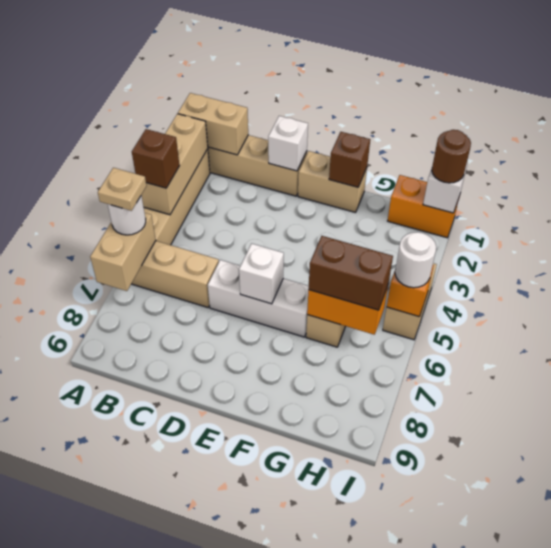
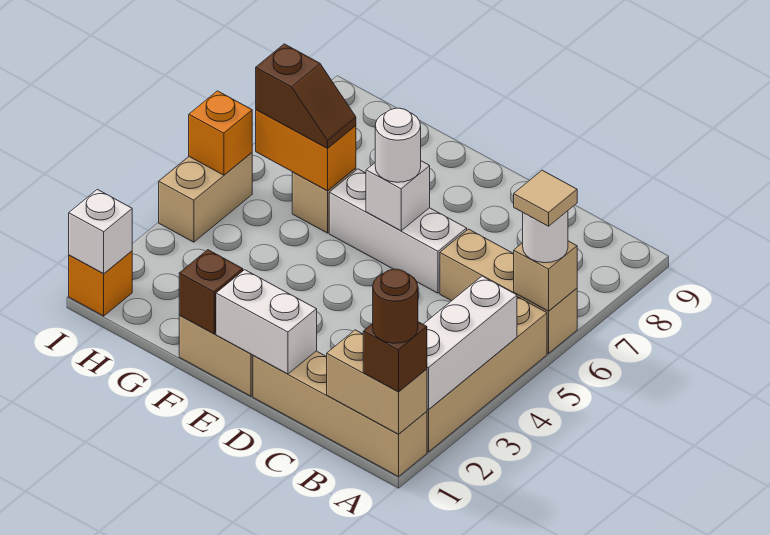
tan 1x3 brick [142,114,208,215] -> white 1x3 brick [423,276,517,410]
brown 1x1 brick [132,129,180,188] -> brown 1x1 brick moved to [363,322,427,392]
tan 1x2 brick [90,213,156,291] -> tan 1x1 brick [514,241,577,311]
tan 1x1 plate [98,168,147,211] -> tan 1x1 tile [514,170,577,226]
white 1x1 brick [268,116,308,171] -> white 1x2 brick [216,270,317,374]
brown 1x2 brick [309,236,393,310] -> brown 1x2 slope [256,44,356,148]
orange 1x2 brick [388,175,460,238] -> orange 1x1 brick [69,251,132,316]
brown 1x1 round brick [432,130,471,183] -> brown 1x1 round brick moved to [373,269,418,343]
white 1x1 round brick [395,232,436,288] -> white 1x1 round brick moved to [375,108,421,182]

